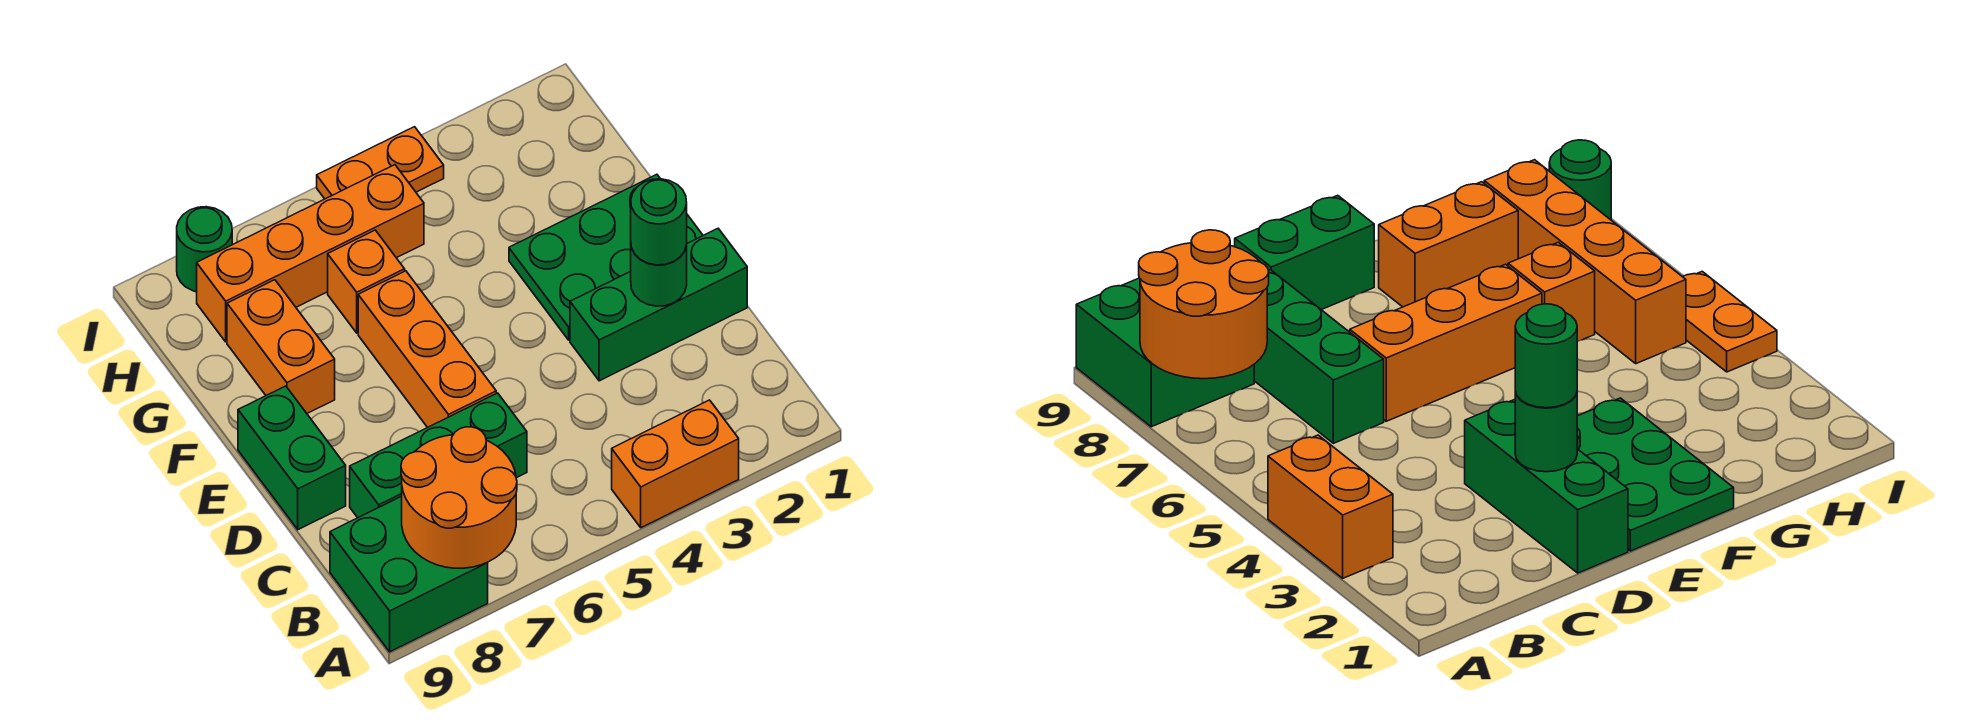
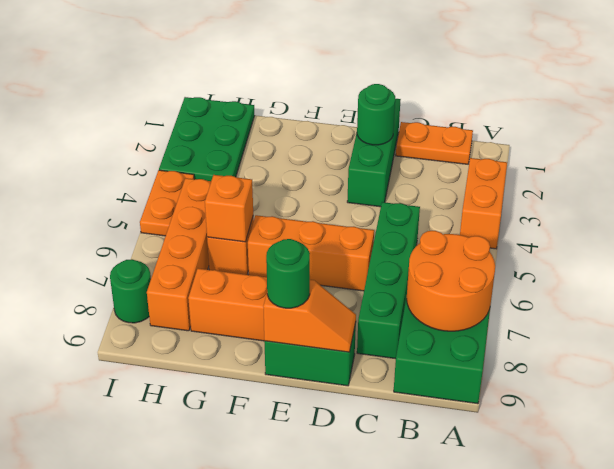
none -> orange 1x2 plate [396,122,473,164]
green 1x3 brick [350,393,527,518] -> green 1x4 brick [357,202,420,359]
green 1x1 round brick [631,179,687,265] -> green 1x1 round brick moved to [266,239,310,308]
none -> orange 1x2 slope [263,280,356,352]
green 2x3 plate [509,174,703,340] -> green 2x3 plate moved to [159,97,255,181]
none -> orange 1x1 brick [205,175,253,242]

